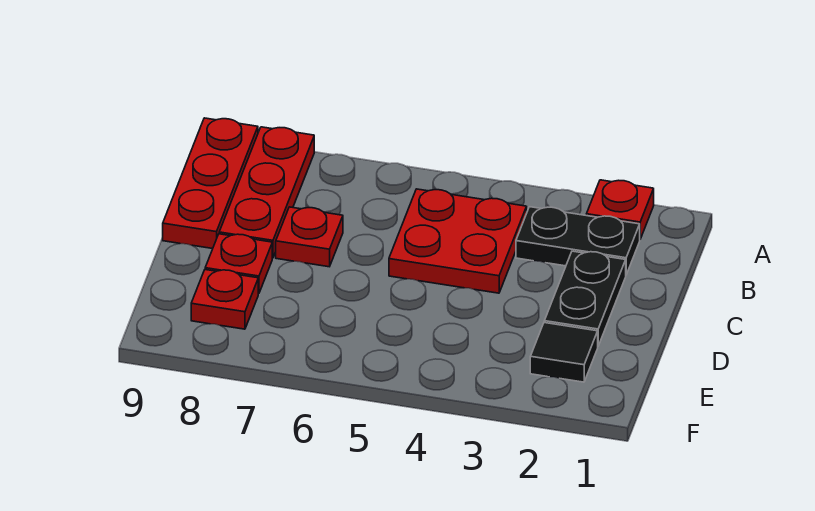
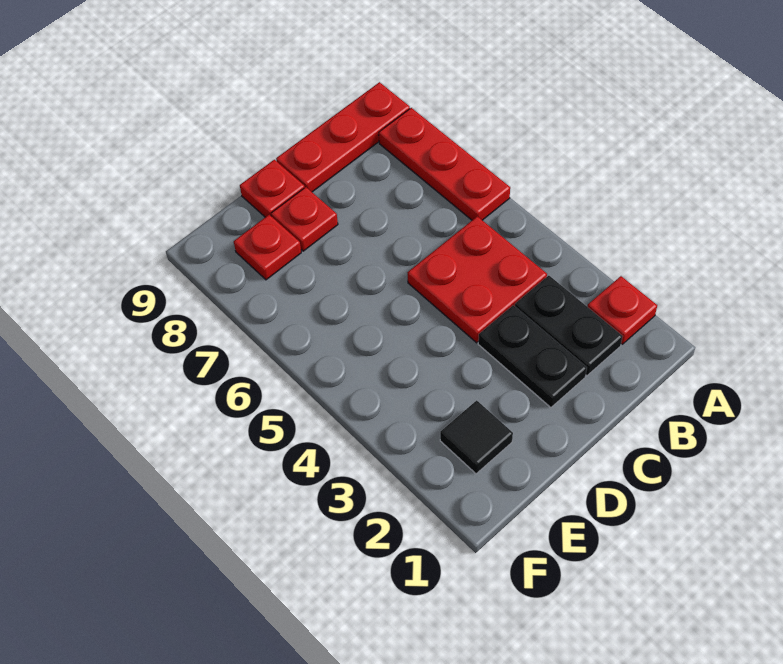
red 1x3 plate [219,127,314,258] -> red 1x3 plate turned to [379,108,510,220]
black 1x2 plate [544,251,626,346] -> black 1x2 plate turned to [478,305,587,407]
red 1x1 plate [276,207,343,267] -> red 1x1 plate moved to [240,160,305,217]

